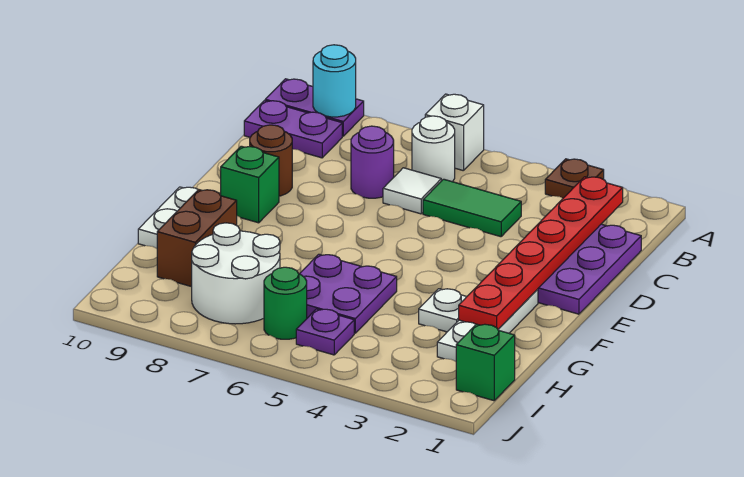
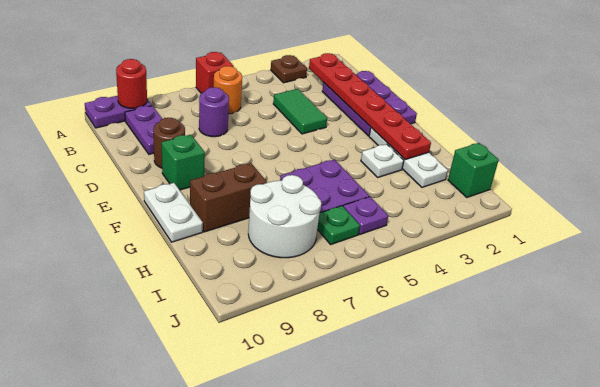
white 1x1 brick [425,94,484,171] -> red 1x1 brick [196,52,234,93]
cyan 1x1 round brick [313,45,356,117] -> red 1x1 round brick [116,59,147,108]
white 1x1 round brick [412,116,455,182] -> orange 1x1 round brick [214,66,242,114]
purple 1x2 plate [244,101,342,158] -> purple 1x2 plate turned to [125,106,162,154]
green 1x2 tile [423,179,521,237] -> green 1x2 tile turned to [273,89,327,134]
white 1x1 tile [383,168,441,214] -> none
brown 1x2 brick [157,190,237,287] -> brown 1x2 brick turned to [190,163,267,232]
green 1x1 round brick [264,267,307,339] -> green 1x1 plate [317,206,360,244]

